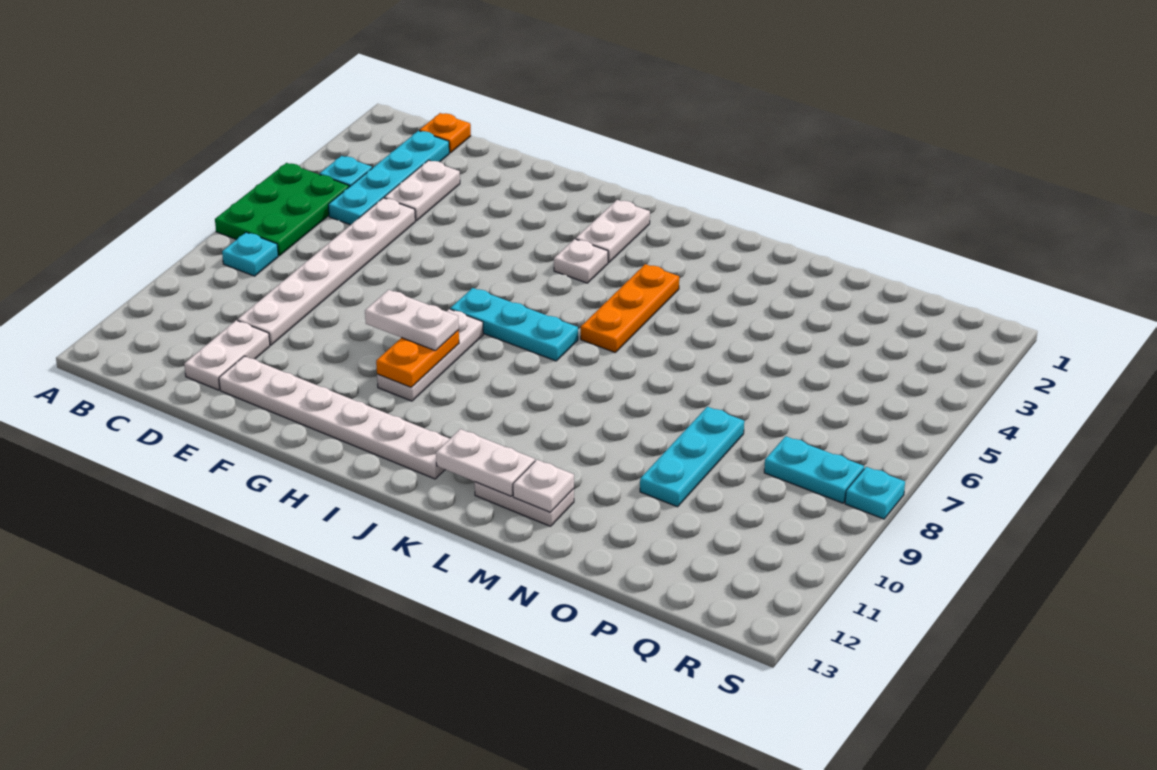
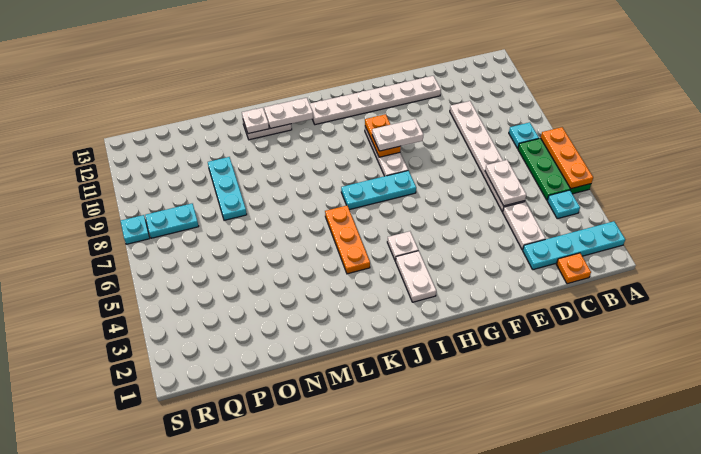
none -> orange 1x3 plate [541,127,593,189]
cyan 1x4 plate [328,131,449,225] -> cyan 1x4 plate turned to [523,221,625,270]
white 1x2 plate [184,320,270,390] -> white 1x2 plate moved to [485,160,526,206]

